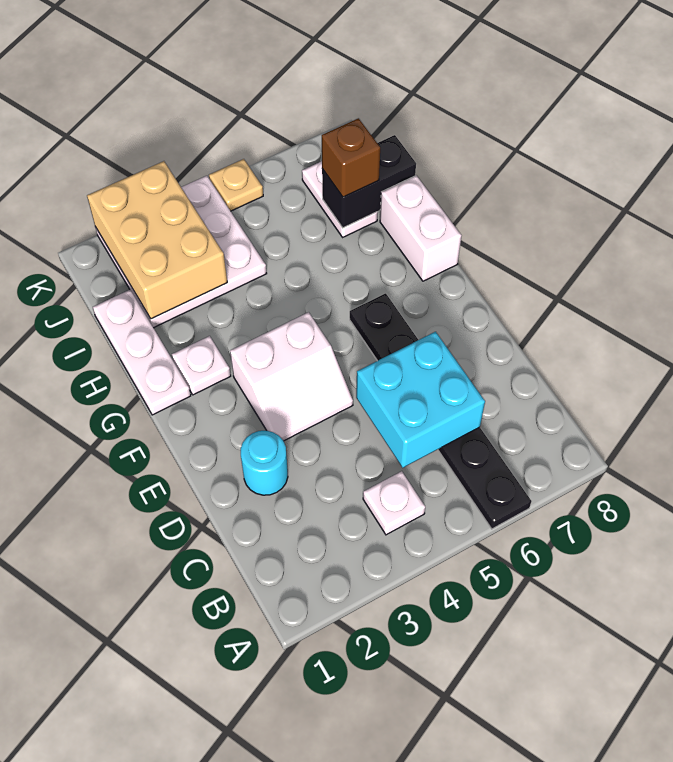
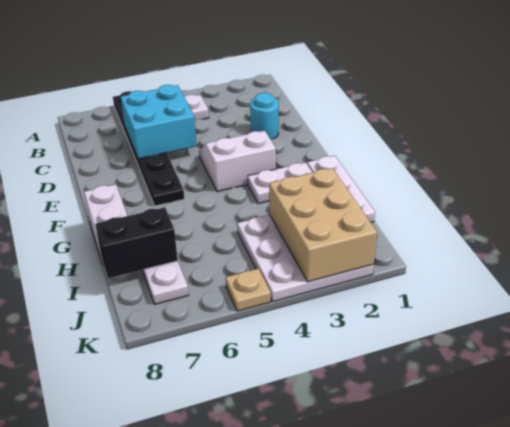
white 1x1 plate [172,336,231,395] -> white 1x2 plate [248,162,313,204]
brown 1x1 brick [322,118,380,197] -> none

